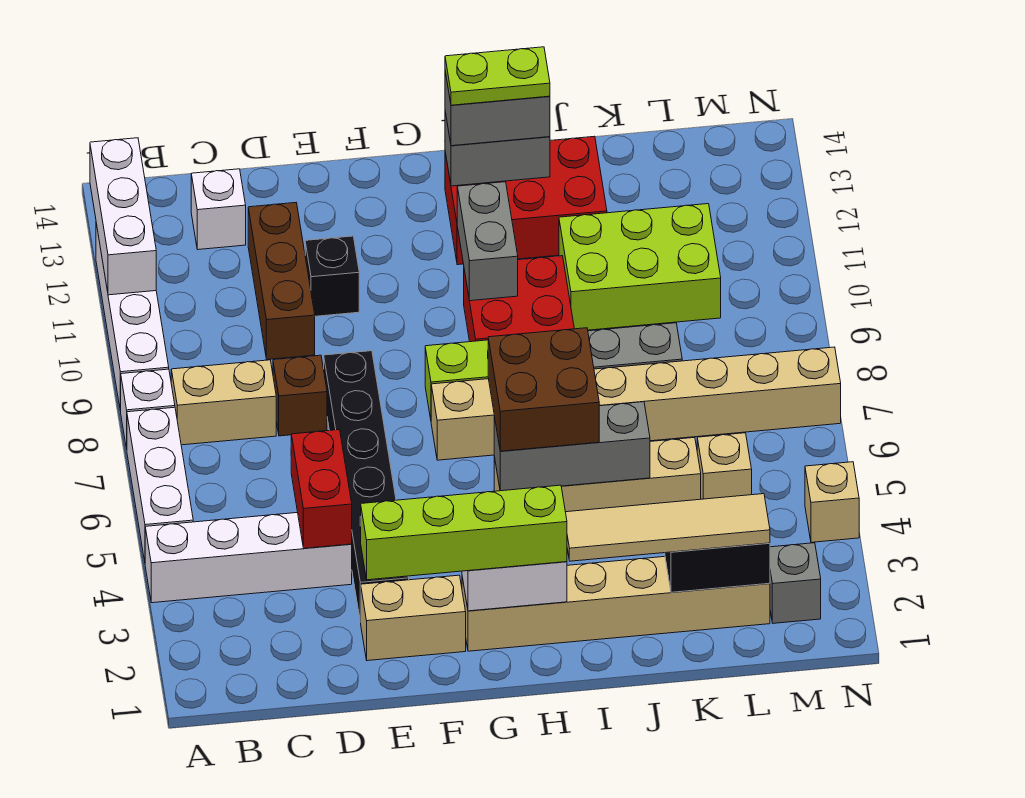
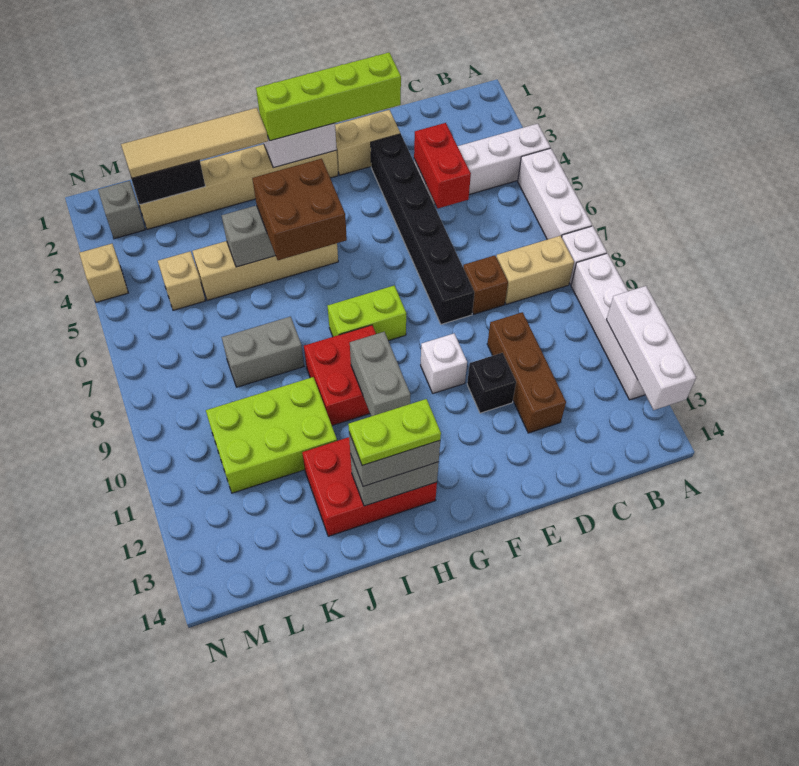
white 1x1 brick [191,169,246,250] -> white 1x1 brick moved to [421,333,467,393]
tan 1x8 brick [431,347,841,460] -> none

